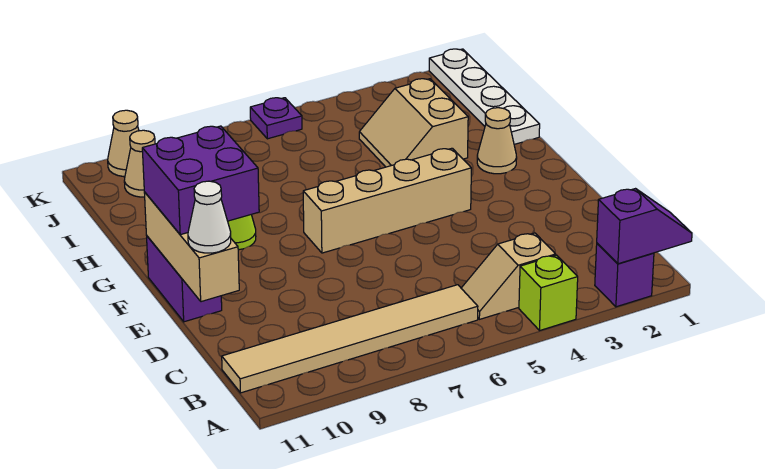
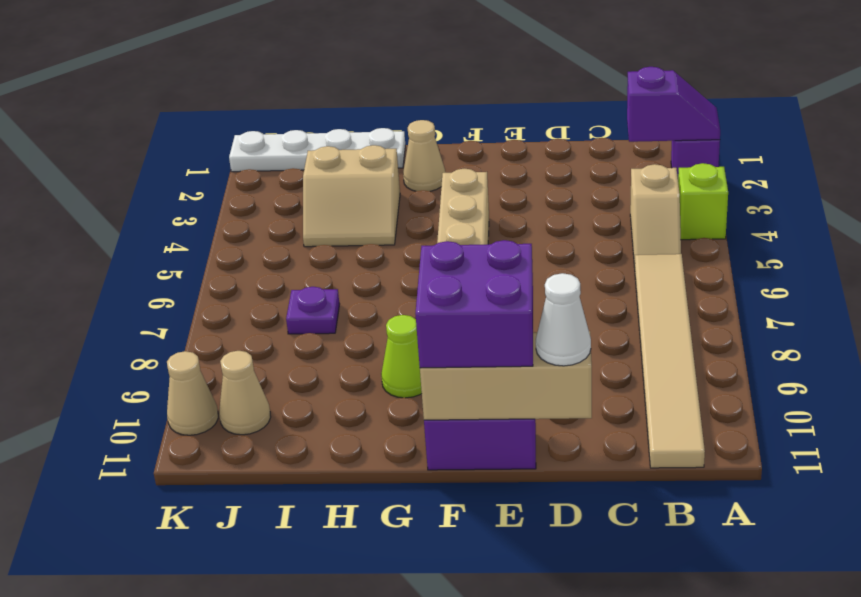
purple 1x2 slope [597,189,692,264] -> purple 1x2 slope turned to [627,67,720,142]
purple 1x1 plate [250,98,302,139] -> purple 1x1 plate moved to [286,287,340,334]

